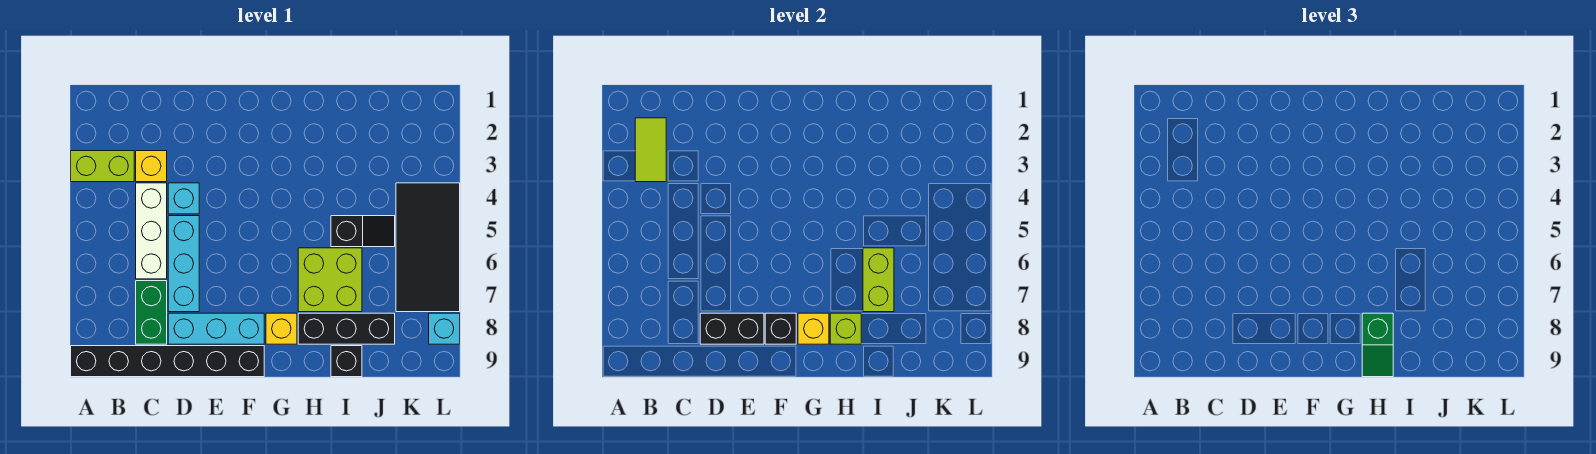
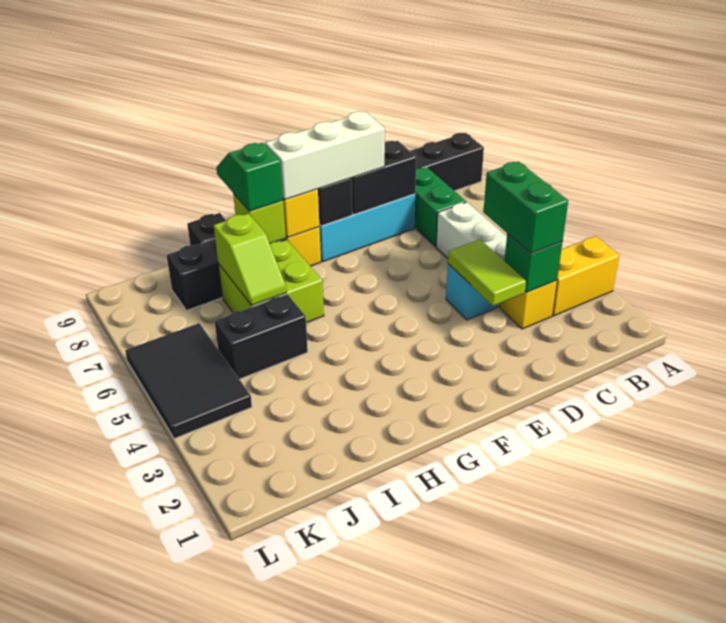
lime 1x2 brick [71,151,134,182] -> yellow 1x2 brick [552,236,620,316]
lime 1x2 tile [635,118,666,182] -> lime 1x2 tile moved to [448,239,526,306]
none -> green 1x1 brick [504,233,563,292]
none -> green 1x2 brick [483,161,568,253]
cyan 1x3 brick [168,216,199,312] -> none
none -> white 1x3 brick [265,111,385,199]
black 1x2 slope [331,216,395,247] -> black 1x2 brick [215,294,308,379]
lime 1x2 brick [863,248,894,312] -> lime 1x2 slope [214,213,286,305]
black 2x4 tile [396,183,460,312] -> black 2x3 tile [125,323,252,439]
cyan 1x1 brick [429,313,460,344] -> none

